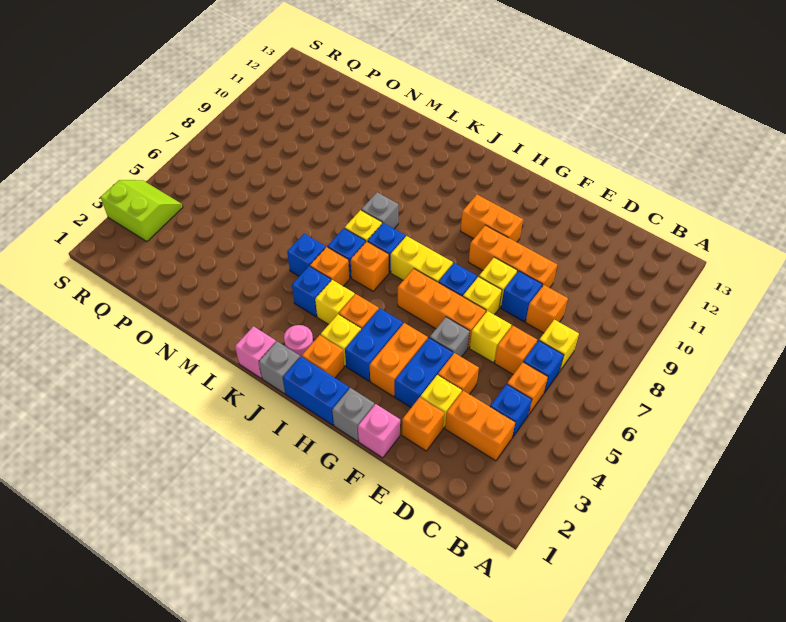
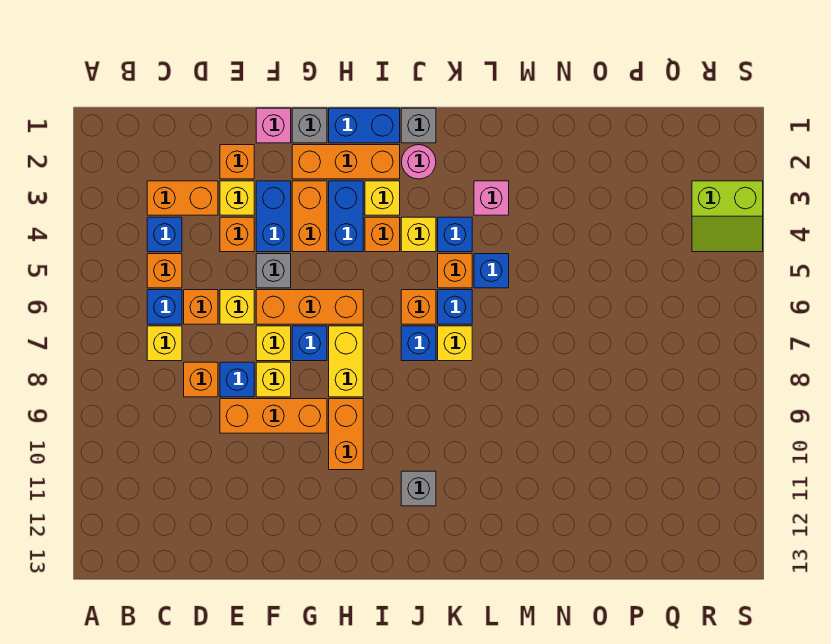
orange 1x2 brick [461,195,523,242] -> orange 1x2 brick turned to [329,399,363,470]
yellow 1x2 brick [391,236,453,282] -> yellow 1x2 brick turned to [329,326,363,397]
orange 1x1 brick [302,335,344,378] -> orange 1x3 brick [292,145,400,179]
pink 1x1 brick [235,326,276,378] -> pink 1x1 brick moved to [474,181,509,215]
grey 1x1 brick [361,192,398,229] -> grey 1x1 brick moved to [401,471,436,506]

